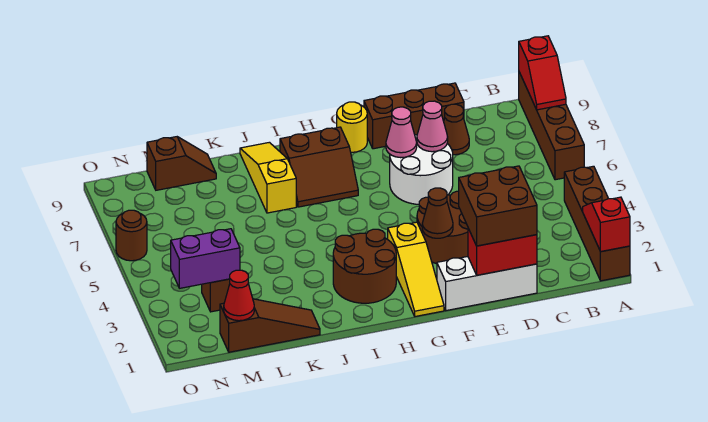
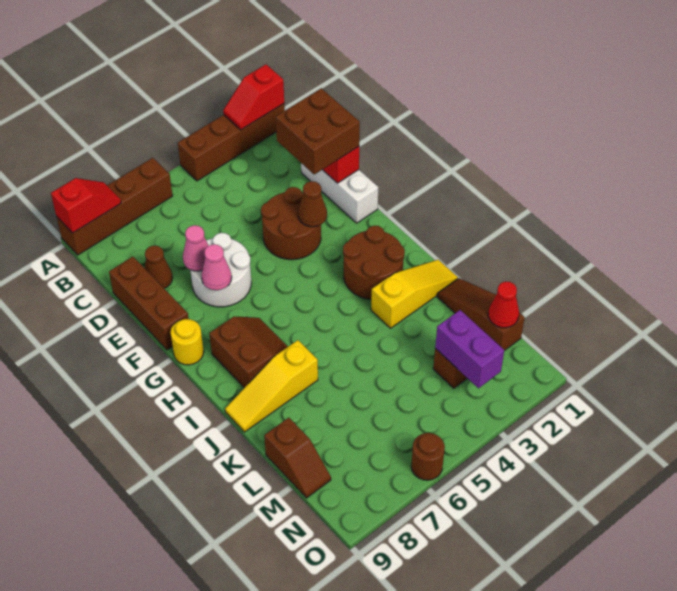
yellow 1x3 slope [388,222,444,316] -> yellow 1x3 slope moved to [371,260,458,328]
brown 1x2 slope [147,137,216,190] -> brown 1x2 slope turned to [264,418,331,498]

